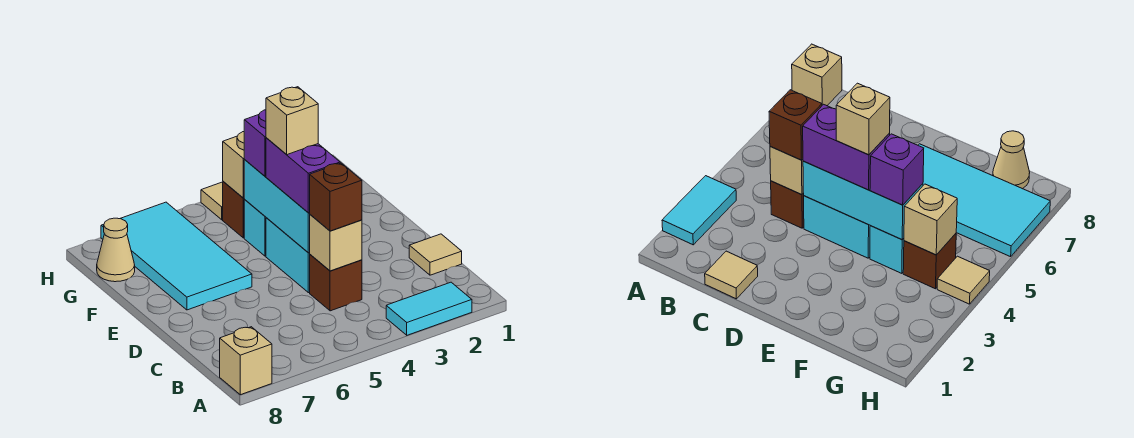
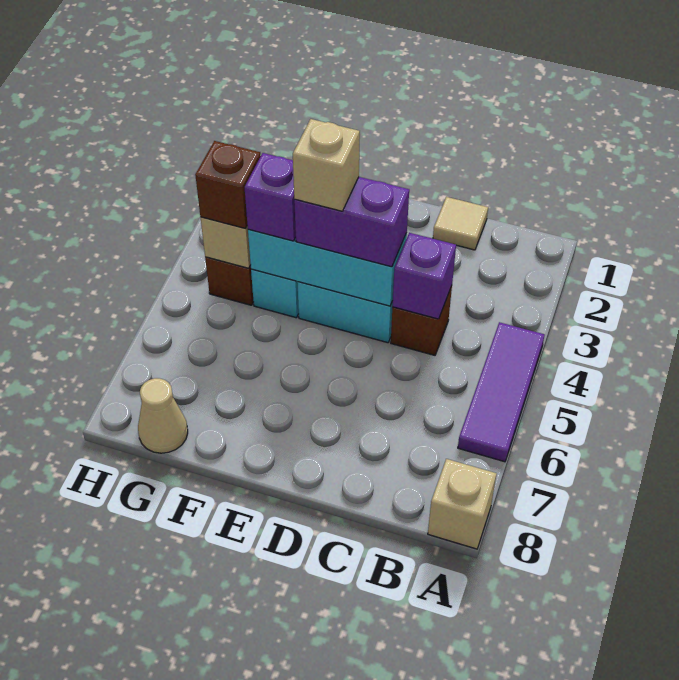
cyan 1x2 tile [386,282,472,335] -> none
none -> purple 1x3 tile [458,322,544,462]
tan 1x1 brick [310,215,362,271] -> purple 1x1 brick [393,233,456,319]
brown 1x1 brick [310,163,362,231] -> brown 1x1 brick moved to [195,141,261,228]
cyan 2x4 tile [101,202,252,310] -> none
tan 1x1 tile [201,182,223,220] -> none

